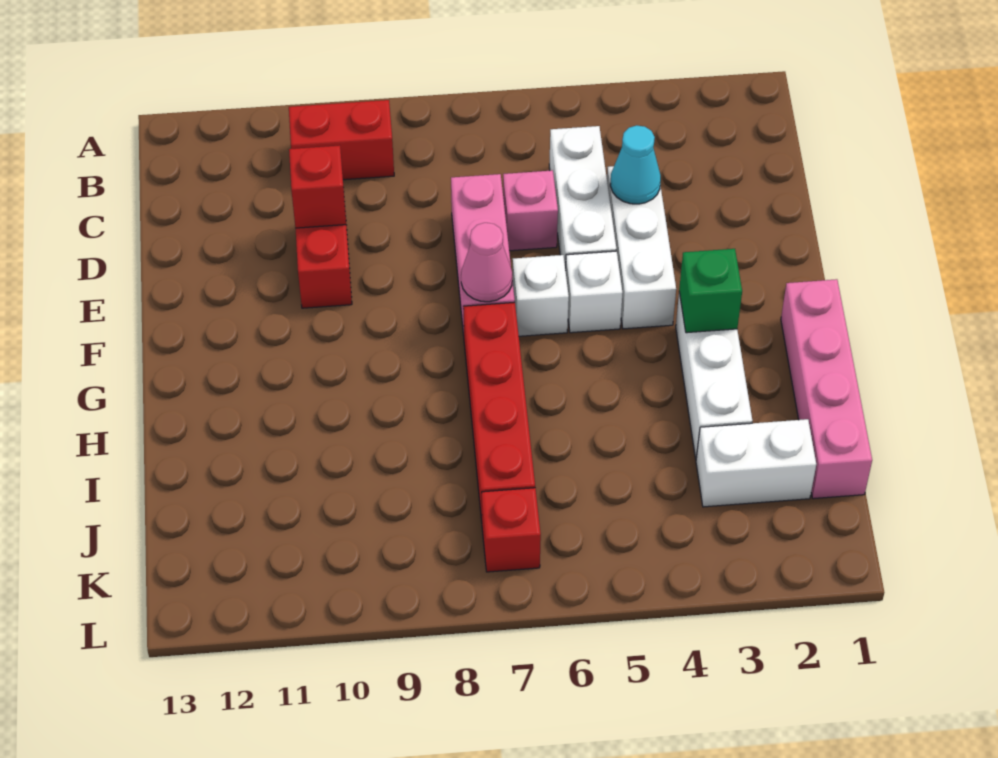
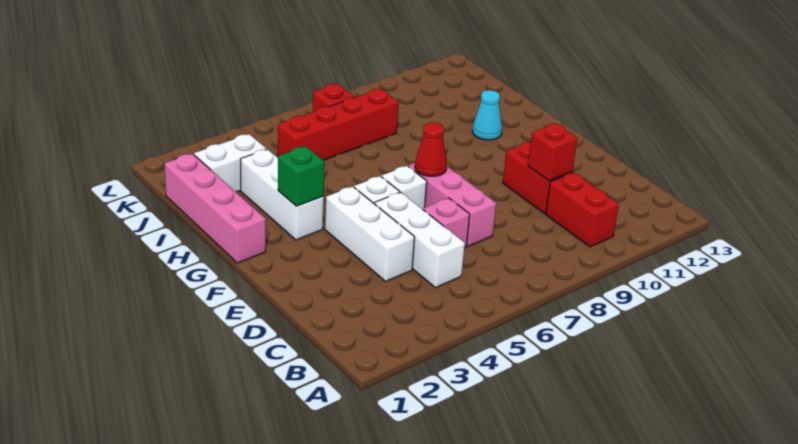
red 1x2 brick [289,100,394,180] -> red 1x2 brick turned to [546,172,619,247]
cyan 1x1 cone [610,125,661,204] -> cyan 1x1 cone moved to [472,90,502,140]
pink 1x1 cone [461,223,512,302] -> red 1x1 cone [415,122,447,176]
red 1x4 brick [463,302,535,521] -> red 1x4 brick turned to [278,89,399,160]

